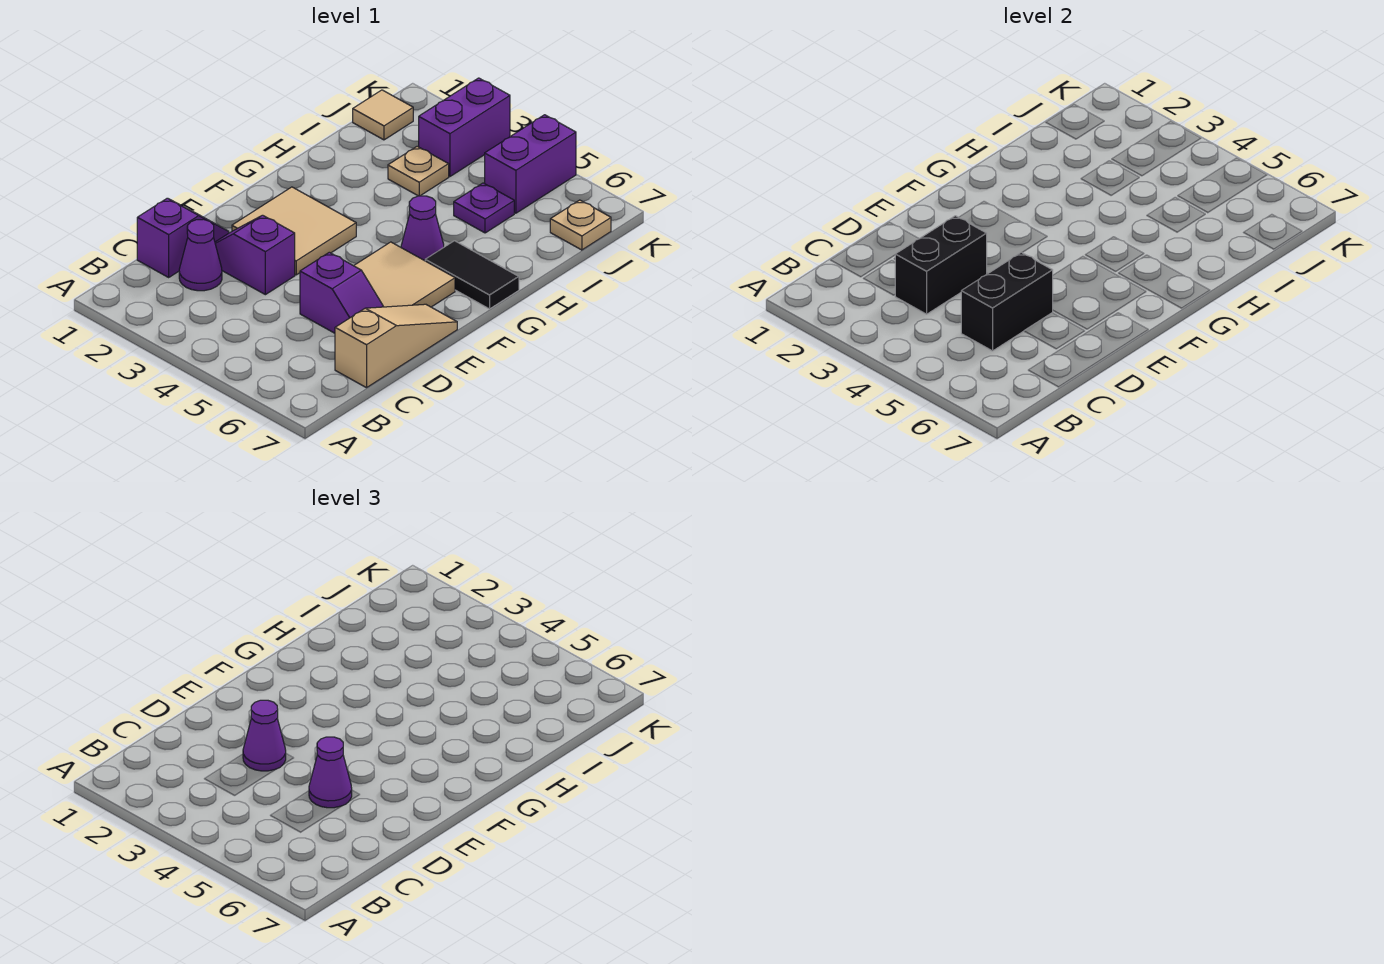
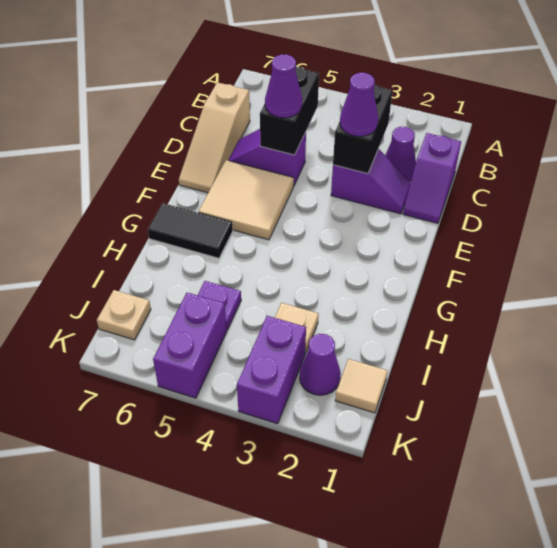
tan 2x2 tile [232,187,356,275] -> none
purple 1x1 cone [401,196,444,261] -> purple 1x1 cone moved to [300,334,341,395]

